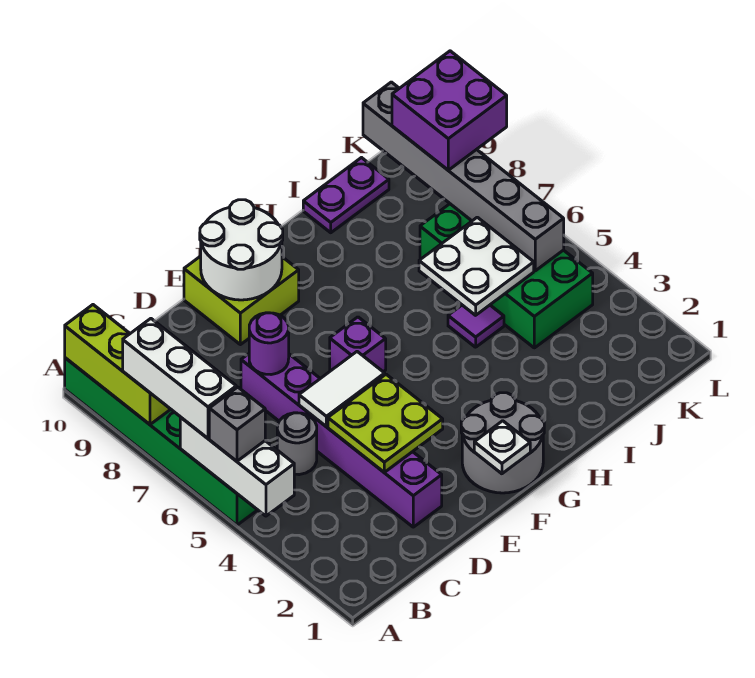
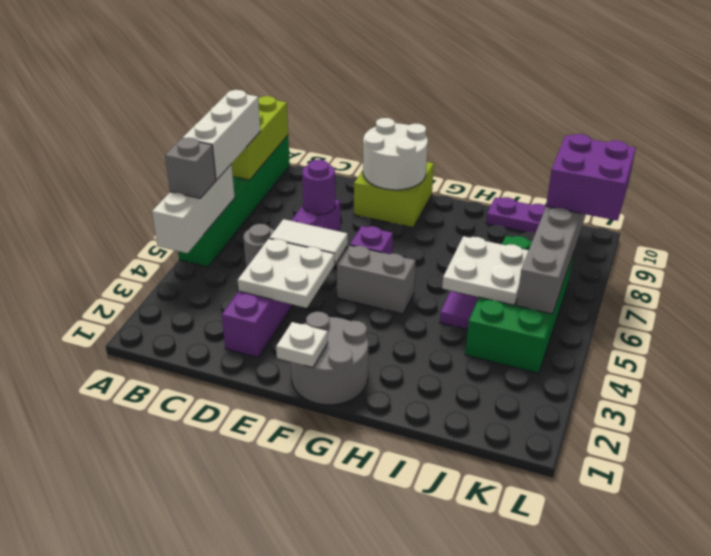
lime 2x2 plate [328,374,443,472] -> white 2x2 plate [238,239,335,308]
none -> grey 1x2 brick [337,245,415,314]

